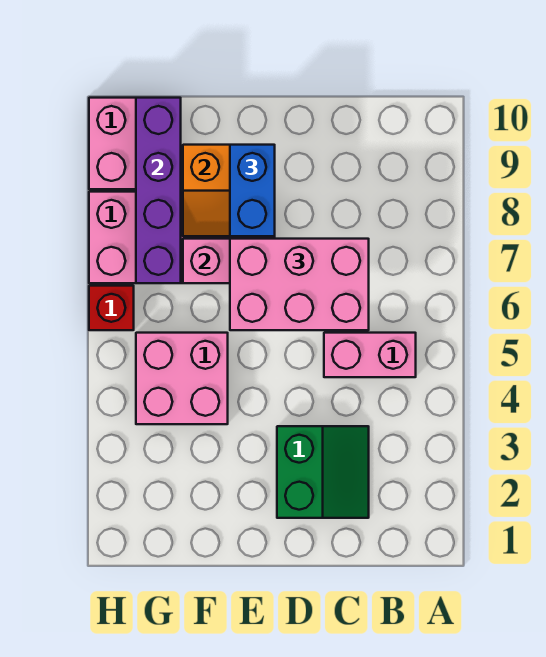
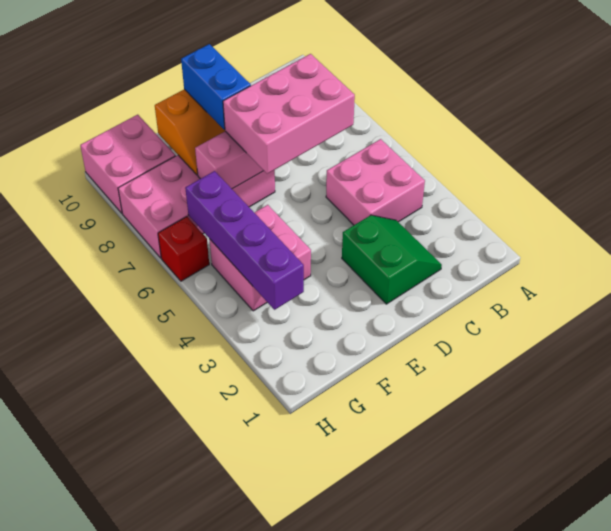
pink 1x2 brick [324,333,416,377] -> pink 2x2 brick [326,139,425,225]
purple 1x4 brick [136,98,181,283] -> purple 1x4 brick moved to [185,171,304,310]

